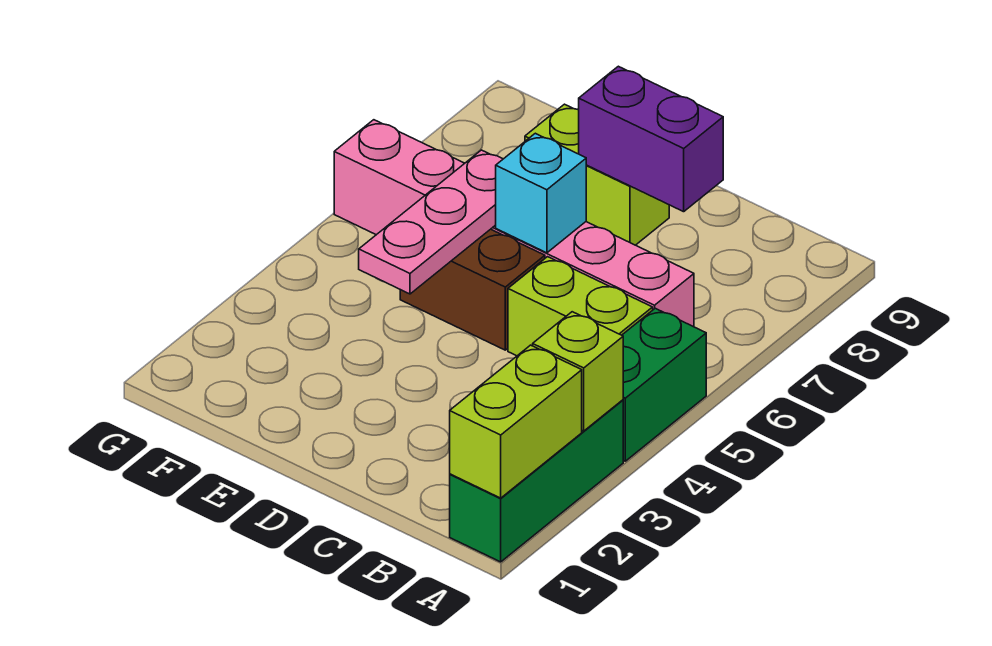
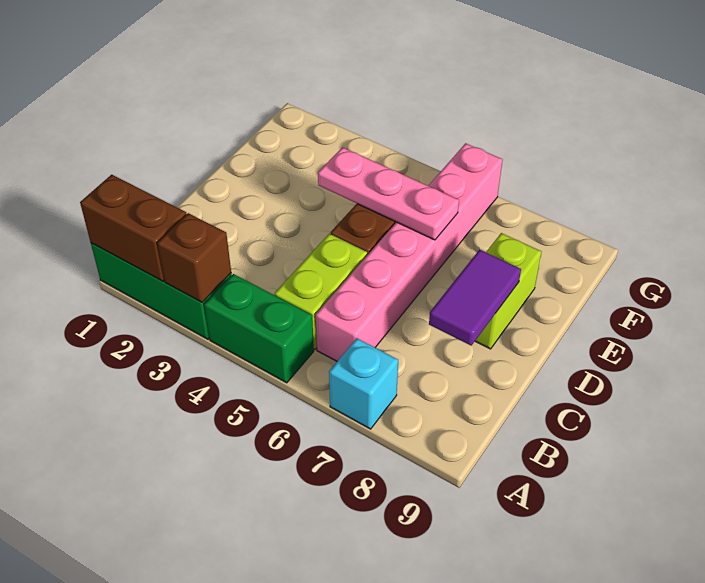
lime 1x2 brick [450,345,582,498] -> brown 1x2 brick [80,175,187,281]
lime 1x1 brick [533,312,623,431] -> brown 1x1 brick [157,213,231,302]
purple 1x2 brick [579,66,723,212] -> purple 1x2 tile [429,250,521,346]
cyan 1x1 brick [496,133,586,253] -> cyan 1x1 brick moved to [329,338,398,429]

